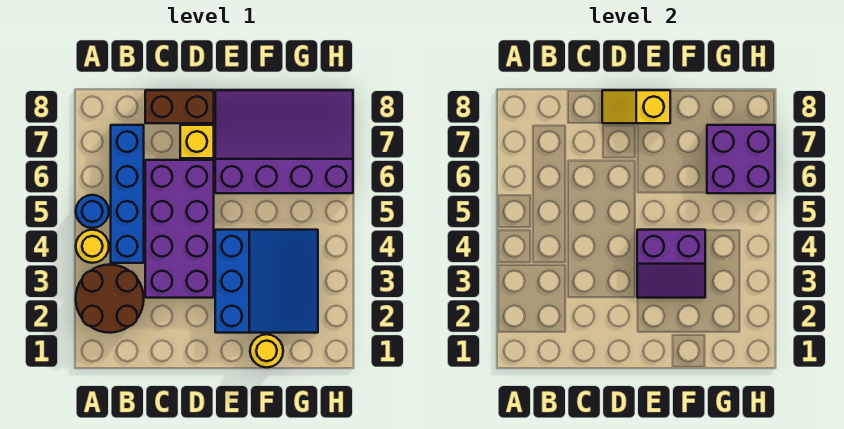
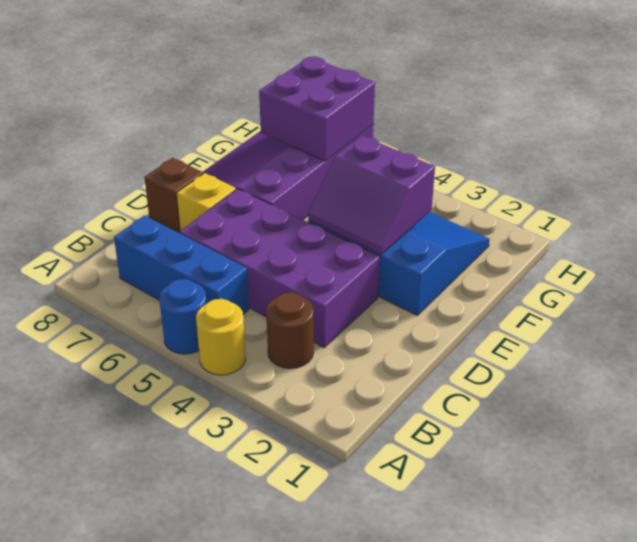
brown 2x2 round brick [76,265,144,333] -> brown 1x1 round brick [266,292,314,369]
blue 1x4 brick [111,125,144,263] -> blue 1x3 brick [114,216,249,314]
brown 1x2 brick [145,90,214,123] -> brown 1x1 brick [144,158,203,232]
yellow 1x2 slope [602,90,670,123] -> none
purple 2x2 slope [637,230,705,298] -> purple 2x2 slope turned to [308,135,435,254]
yellow 1x1 round brick [250,334,283,367] -> none

